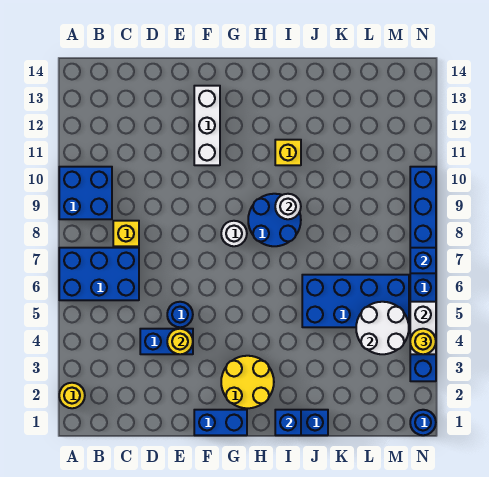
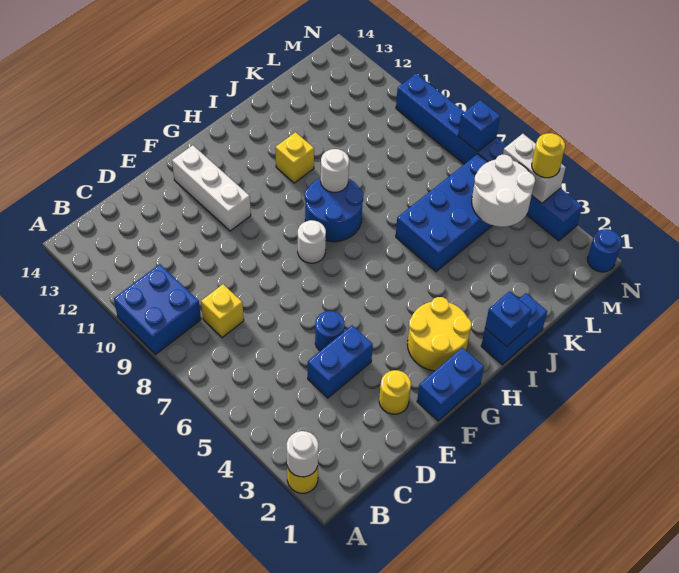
none -> white 1x1 round brick [287,431,318,477]
blue 2x3 brick [59,248,139,300] -> none
yellow 1x1 round brick [167,329,193,354] -> yellow 1x1 round brick moved to [379,370,411,414]

